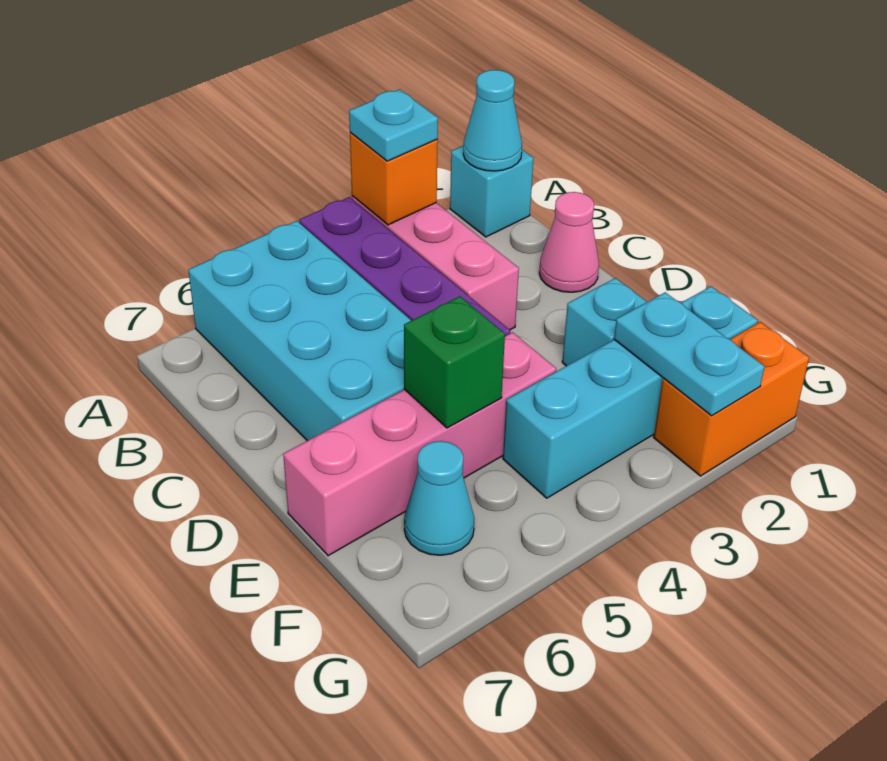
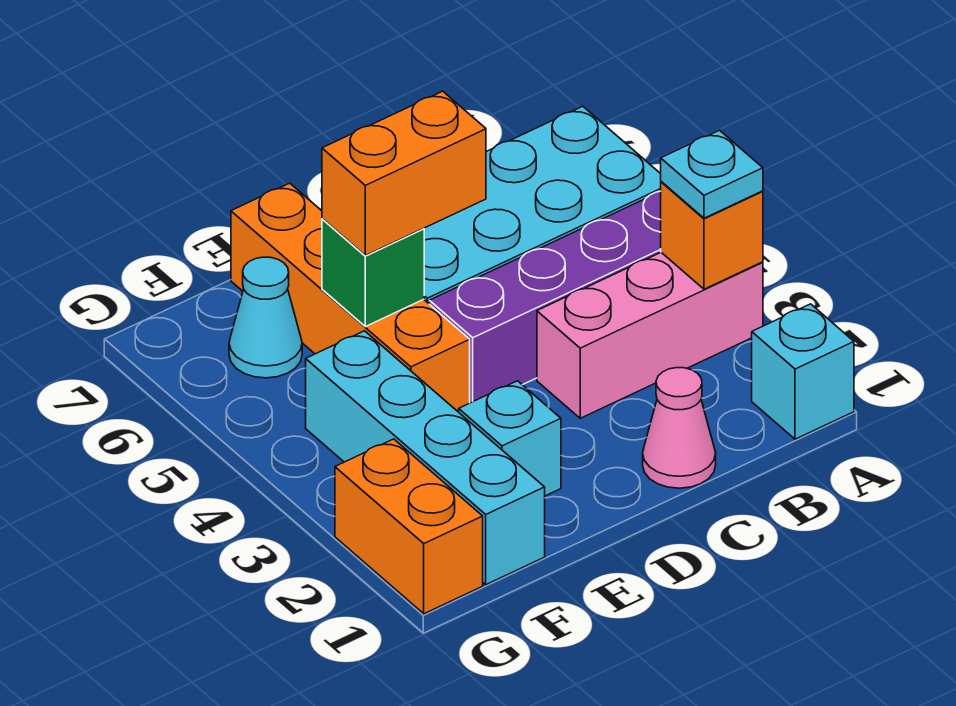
cyan 1x1 cone [463,70,522,171] -> none
none -> orange 1x2 brick [322,91,486,256]
pink 1x4 brick [283,332,556,556] -> orange 1x4 brick [231,183,470,412]
cyan 1x2 plate [614,292,764,416] -> none

